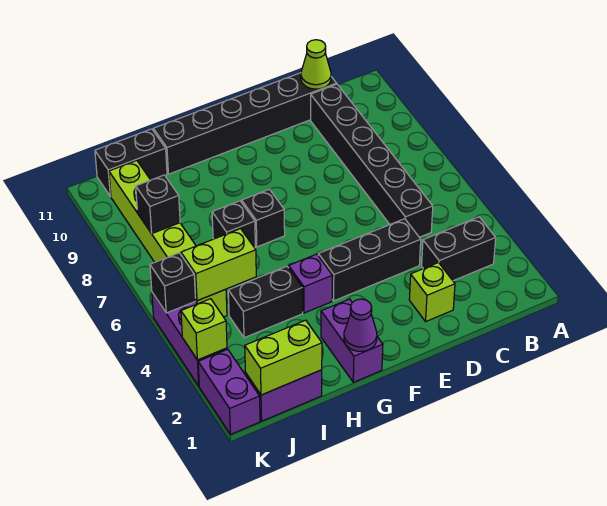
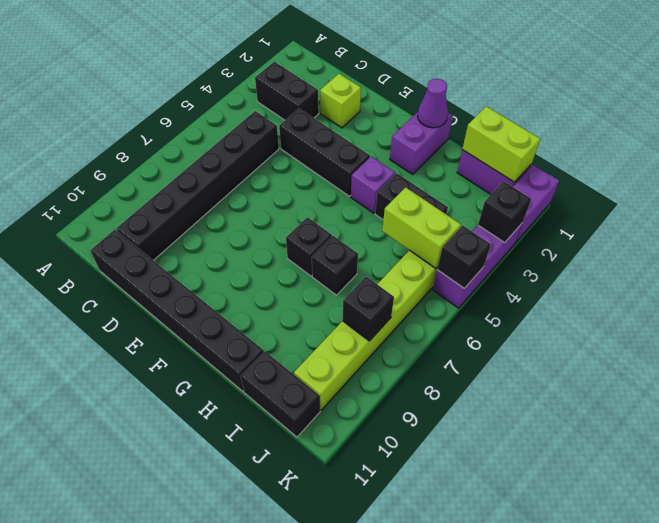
lime 1x1 cone [301,40,331,89] -> none
lime 1x1 brick [181,299,227,360] -> black 1x1 brick [478,181,531,243]

